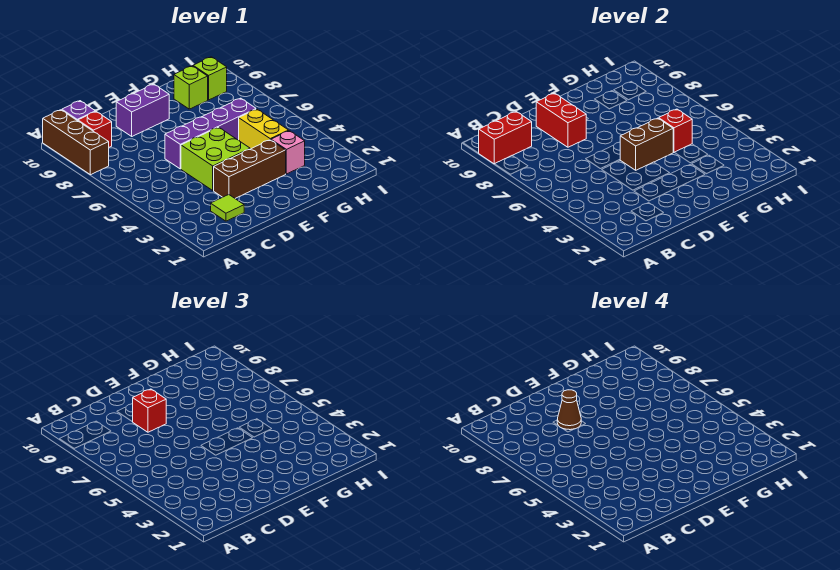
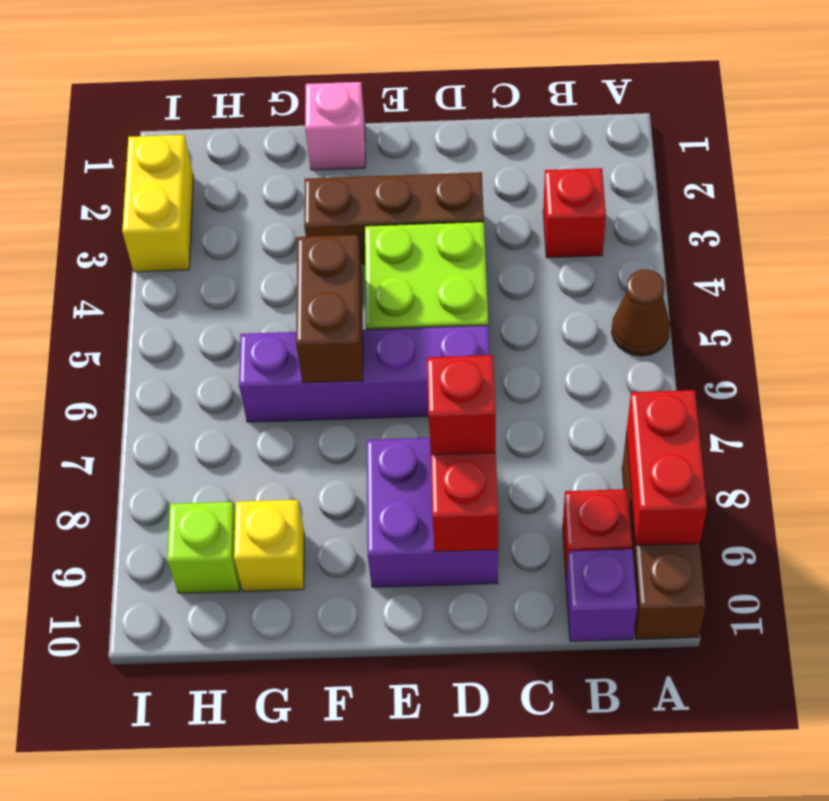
red 1x2 brick [479,112,532,164] -> red 1x2 brick turned to [626,390,707,546]
lime 1x1 tile [211,195,244,221] -> none
brown 1x1 cone [557,390,581,430] -> brown 1x1 cone moved to [611,269,670,356]
purple 1x2 brick [116,84,169,136] -> purple 2x2 brick [367,438,498,587]
brown 1x2 brick [620,118,673,170] -> brown 1x2 brick turned to [296,235,363,383]
pink 1x1 brick [271,131,305,174] -> pink 1x1 brick moved to [305,82,365,170]
yellow 1x2 brick [239,109,289,149] -> yellow 1x2 brick moved to [122,135,194,272]
red 1x1 brick [659,109,692,152] -> red 1x1 brick moved to [543,168,606,258]
lime 1x1 brick [174,66,208,109] -> yellow 1x1 brick [234,500,305,591]

